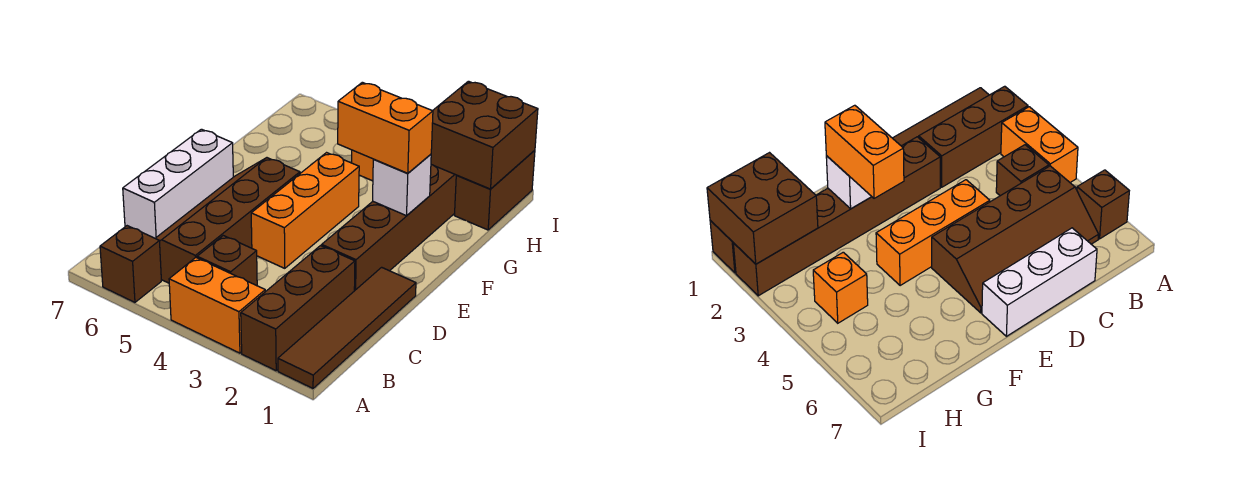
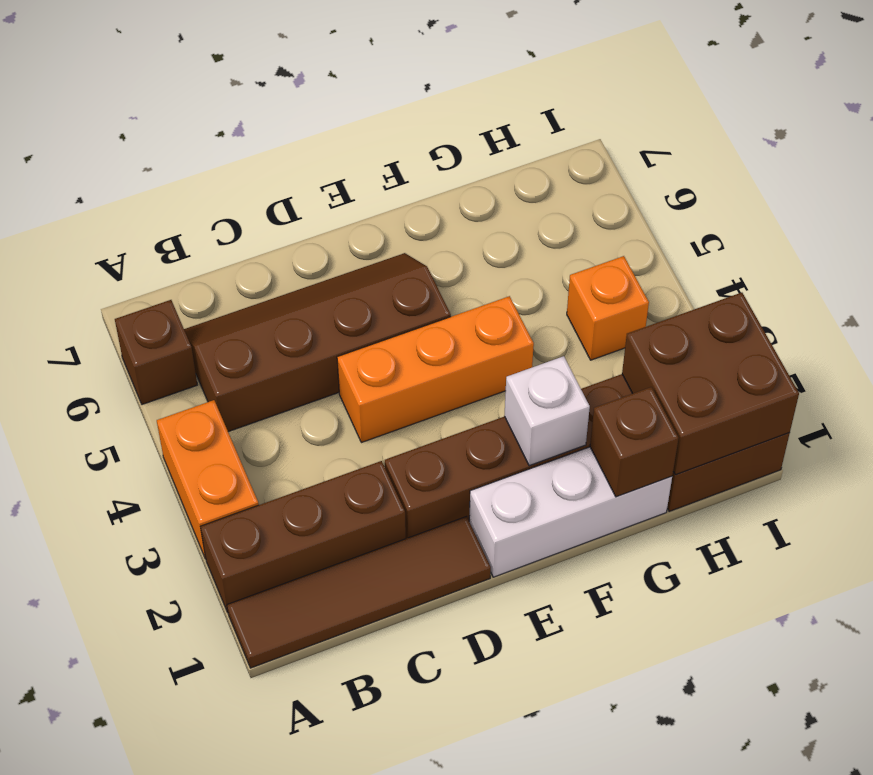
brown 1x1 brick [197,236,257,286] -> brown 1x1 brick moved to [590,387,679,497]
white 1x3 brick [123,129,233,238] -> white 1x3 brick moved to [469,447,672,577]
orange 1x2 brick [338,82,433,173] -> none

